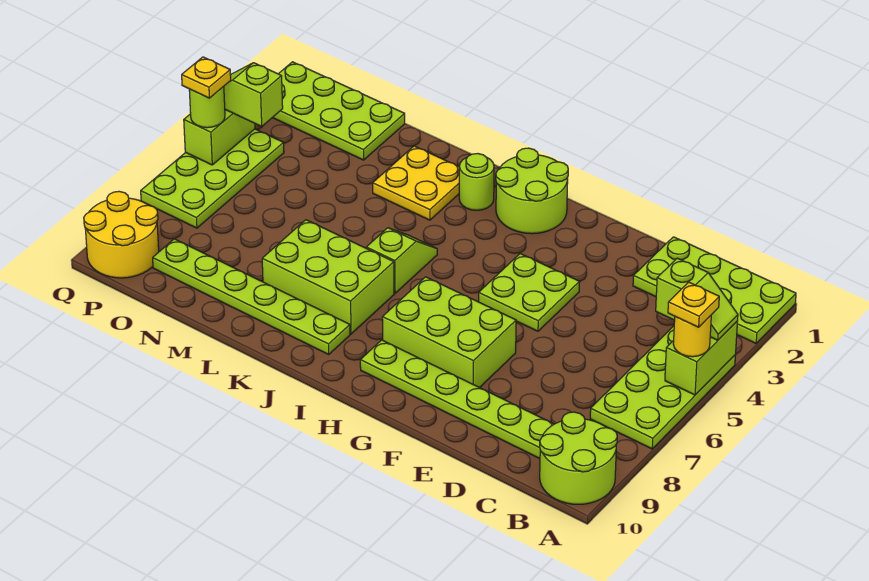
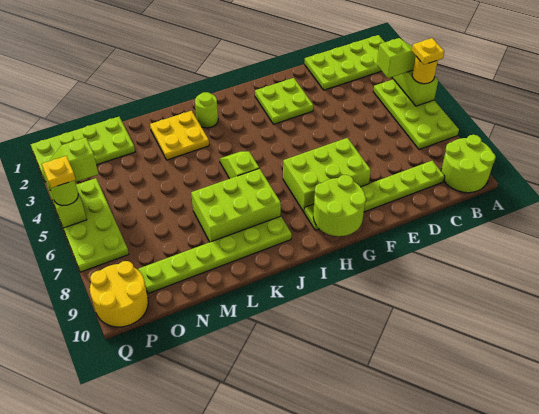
lime 2x2 plate [479,254,580,331] -> lime 2x2 plate moved to [255,78,313,124]
lime 2x2 round brick [496,148,568,234] -> lime 2x2 round brick moved to [313,175,366,236]

